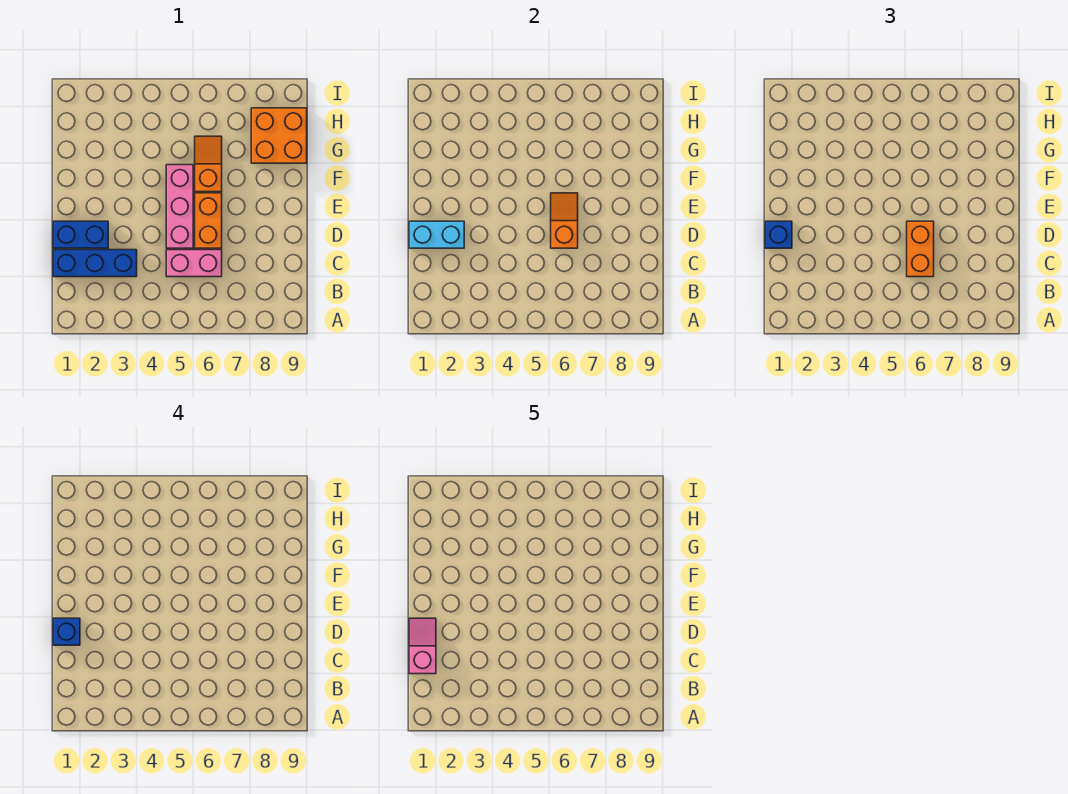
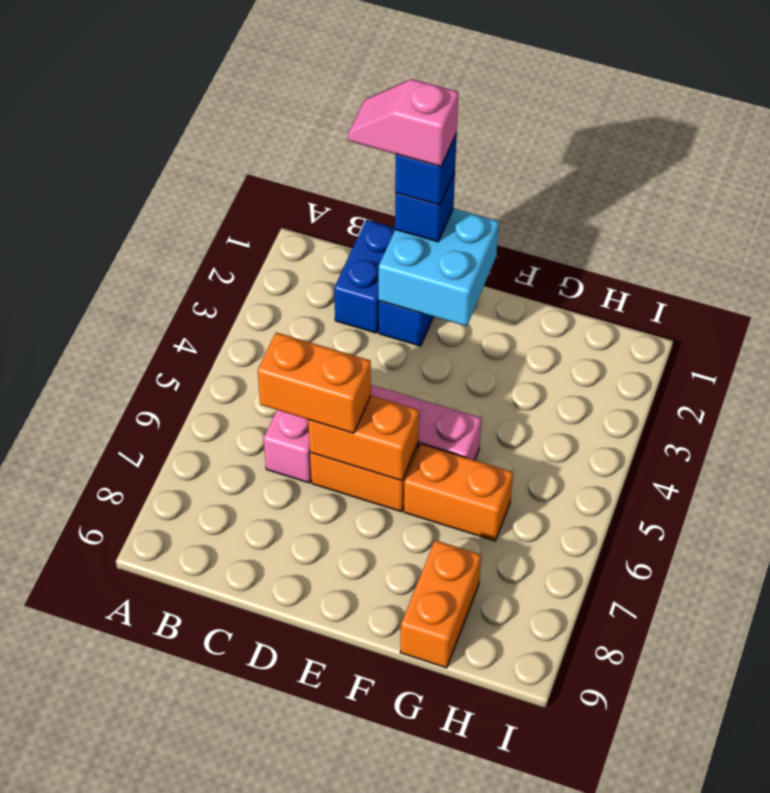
blue 1x3 brick [53,250,137,277] -> blue 1x2 brick [334,220,395,333]
pink 1x2 slope [409,618,436,674] -> pink 1x2 slope turned to [348,79,458,166]
cyan 1x2 brick [409,221,464,248] -> cyan 2x2 brick [379,208,499,326]
orange 1x2 slope [551,193,578,248] -> orange 1x2 brick [308,396,419,481]
orange 1x2 slope [195,136,222,192] -> orange 1x2 brick [404,444,513,541]
orange 2x2 brick [251,108,307,163] -> orange 1x2 brick [400,540,481,668]

